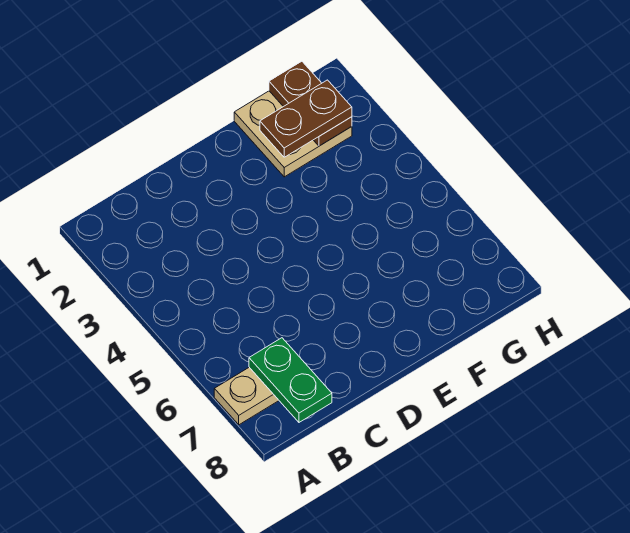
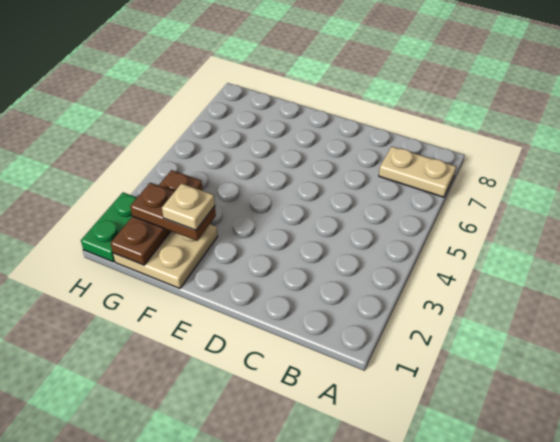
green 1x2 plate [249,338,332,422] -> green 1x2 plate moved to [81,193,137,262]
none -> tan 1x1 plate [162,183,215,230]
brown 1x2 plate [269,61,352,146] -> brown 1x3 plate [111,170,203,265]

